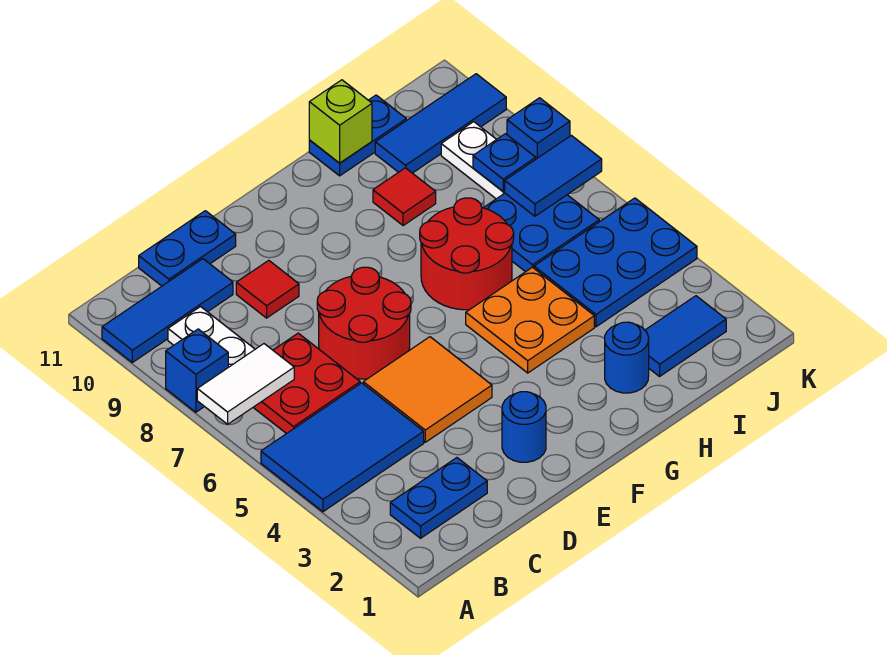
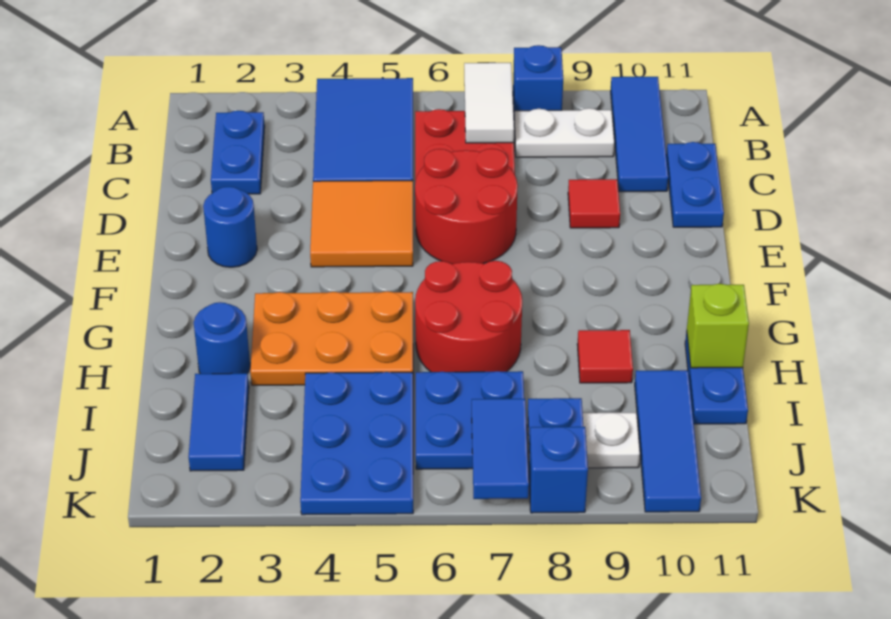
orange 2x2 plate [466,267,594,373] -> orange 2x3 plate [250,291,413,385]

